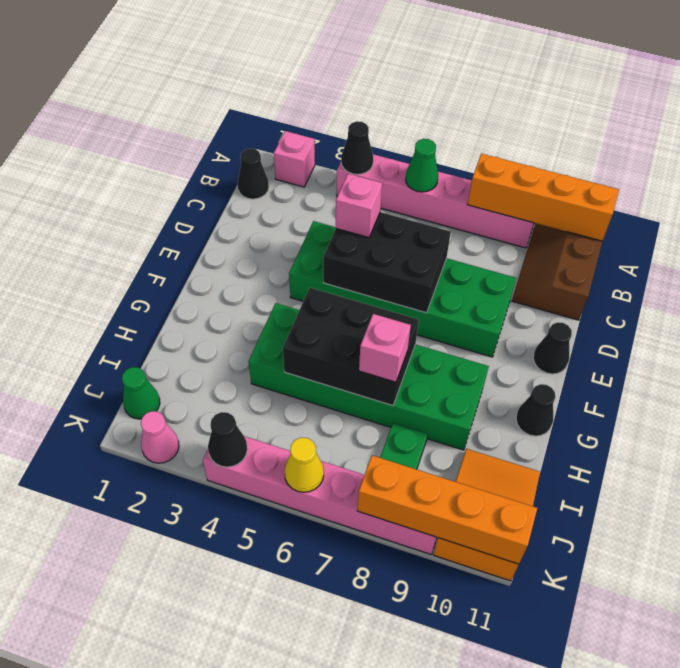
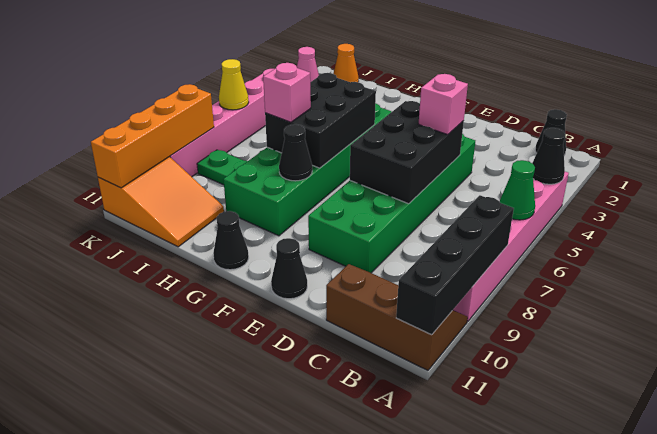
pink 1x1 brick [274,131,315,187] -> none
orange 1x4 brick [468,154,619,241] -> black 1x4 brick [396,195,514,335]
green 1x1 cone [122,367,160,419] -> orange 1x1 cone [333,44,359,82]
black 1x1 cone [208,412,247,467] -> black 1x1 cone moved to [279,124,312,181]

